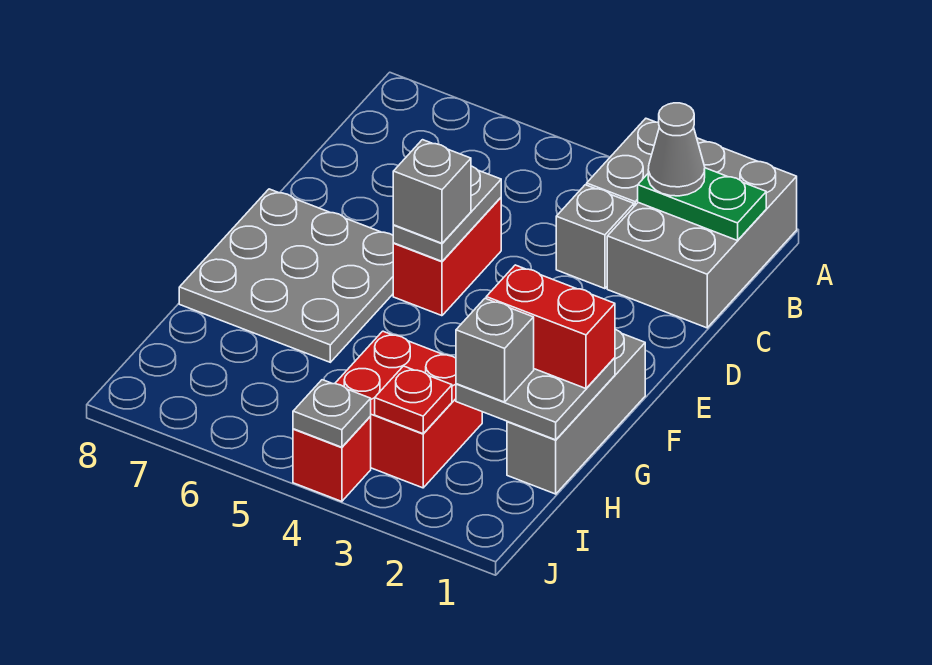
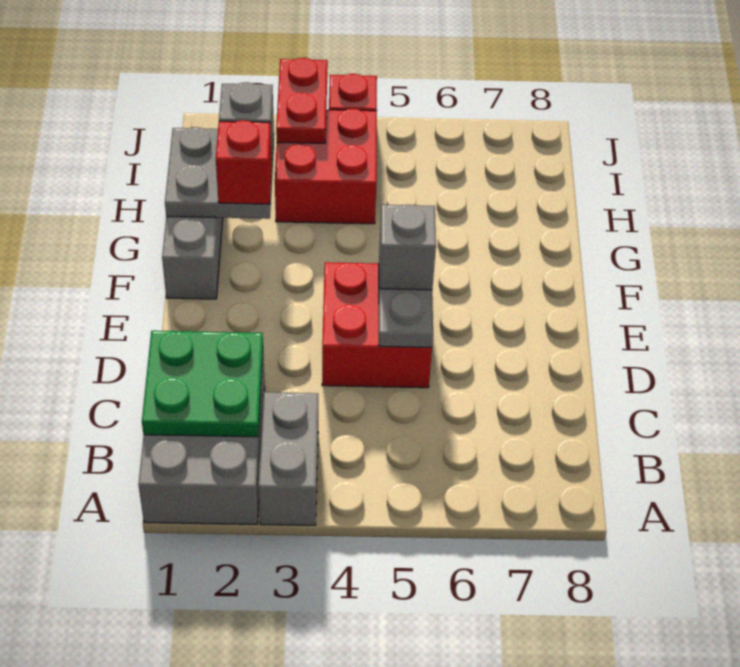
green 1x2 plate [638,168,766,240] -> green 2x2 plate [142,331,263,437]
grey 1x1 cone [648,103,705,196] -> none
grey 1x1 brick [556,185,634,289] -> none
red 1x2 brick [393,198,501,316] -> red 2x2 brick [322,262,432,388]
grey 3x3 plate [179,189,394,362] -> none
red 1x2 brick [486,265,615,388] -> red 1x1 brick [216,120,272,204]
red 1x1 plate [375,366,452,434] -> red 1x2 plate [276,58,328,143]
grey 1x1 plate [293,380,371,447] -> none

